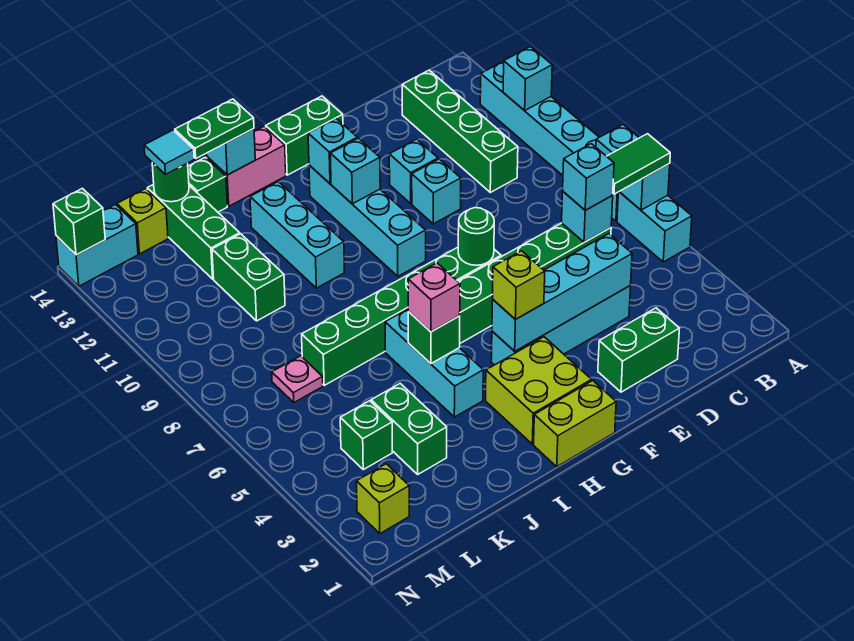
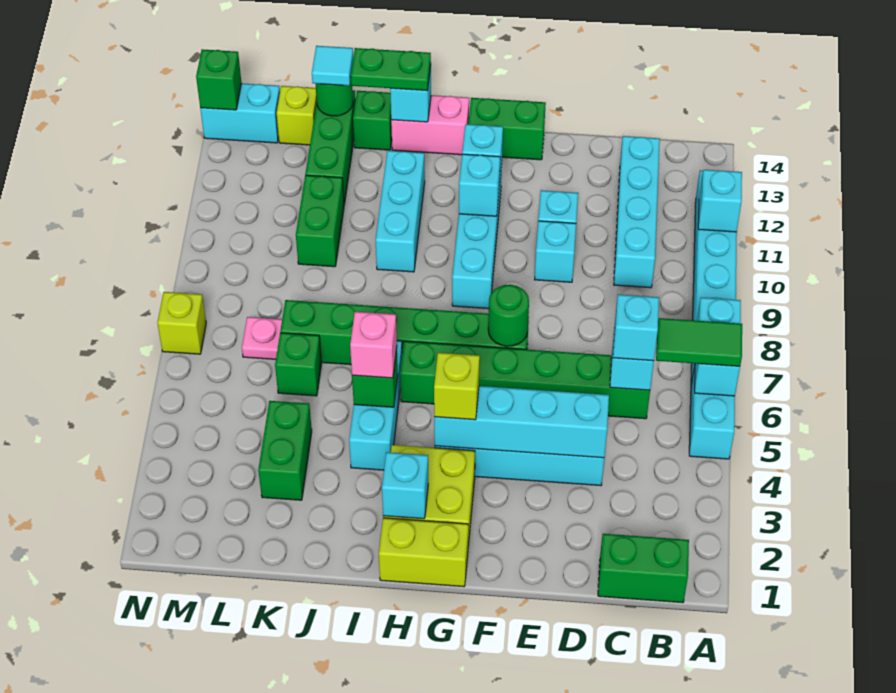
green 1x4 brick [402,70,518,192] -> cyan 1x4 brick [614,136,660,288]
green 1x2 brick [598,308,680,392] -> green 1x2 brick moved to [598,534,689,603]
none -> cyan 1x1 brick [382,452,428,519]
green 1x1 brick [340,401,392,470] -> green 1x1 brick moved to [275,333,321,396]
lime 1x1 brick [357,464,409,534] -> lime 1x1 brick moved to [157,292,206,354]

